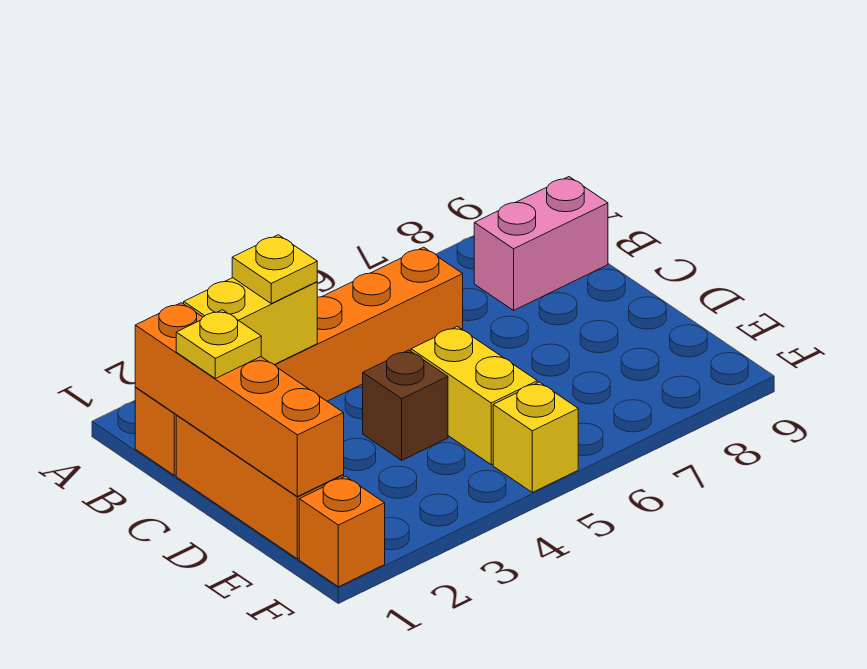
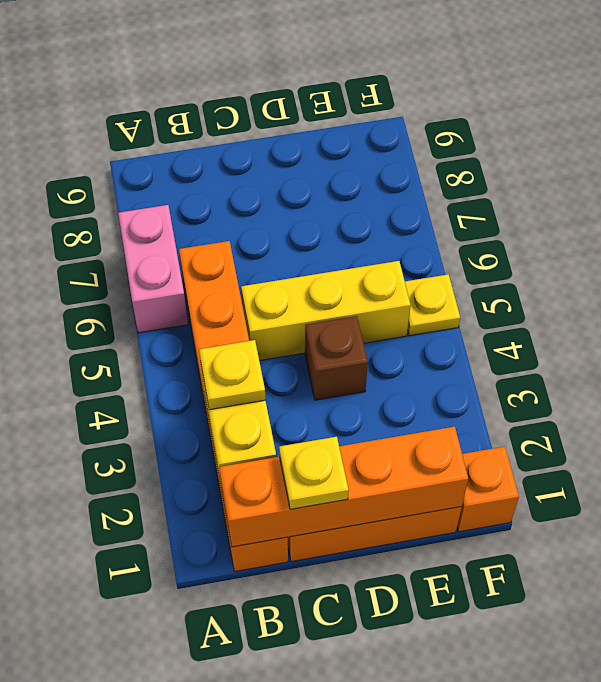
pink 1x2 brick [474,177,608,310] -> pink 1x2 brick moved to [118,205,188,333]
yellow 1x2 brick [411,327,537,465] -> yellow 1x3 brick [241,261,411,361]
yellow 1x1 brick [493,382,578,492] -> yellow 1x1 plate [405,274,460,336]

